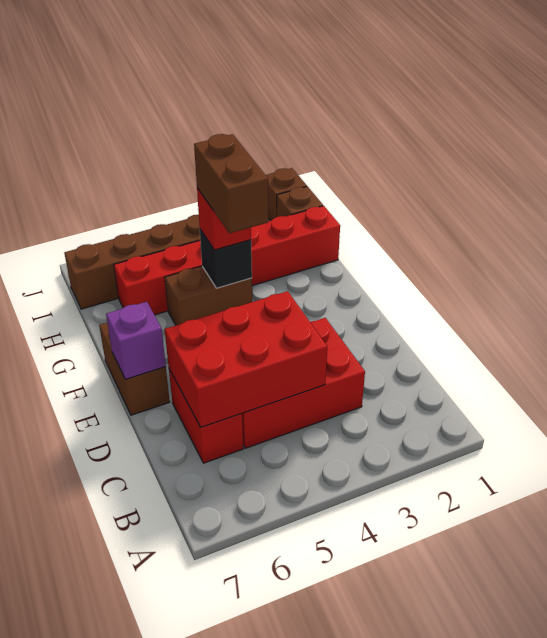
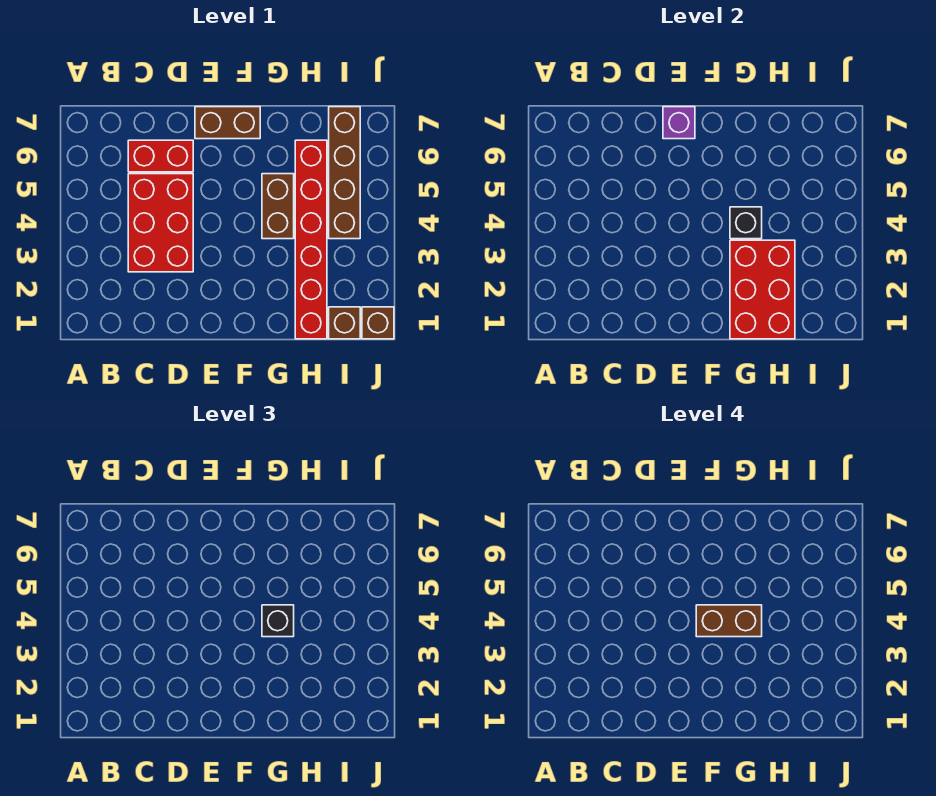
red 2x3 brick [165,291,327,427] -> red 2x3 brick moved to [730,240,795,339]
red 1x1 brick [197,188,251,250] -> black 1x1 brick [262,605,294,637]

